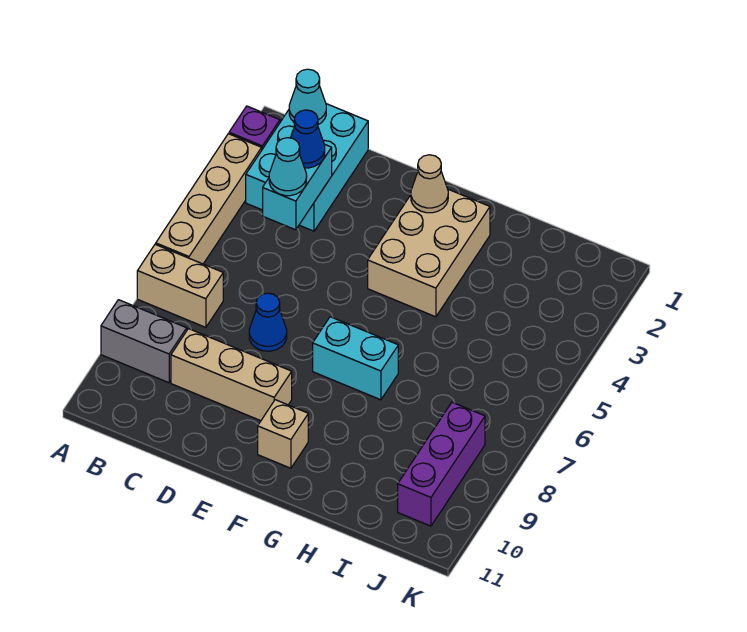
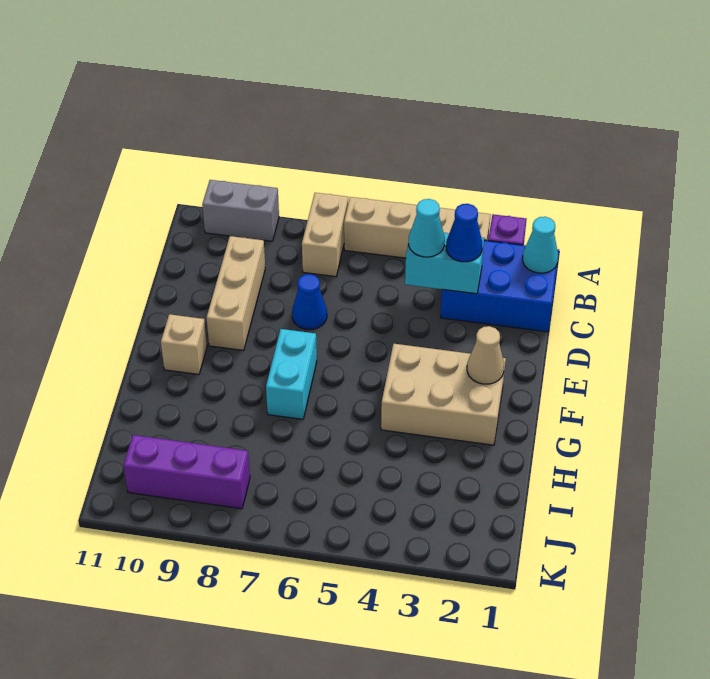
grey 1x2 brick [101,300,187,383] -> grey 1x2 brick turned to [202,180,279,241]
cyan 2x3 brick [246,104,368,231] -> blue 2x3 brick [440,240,559,332]

